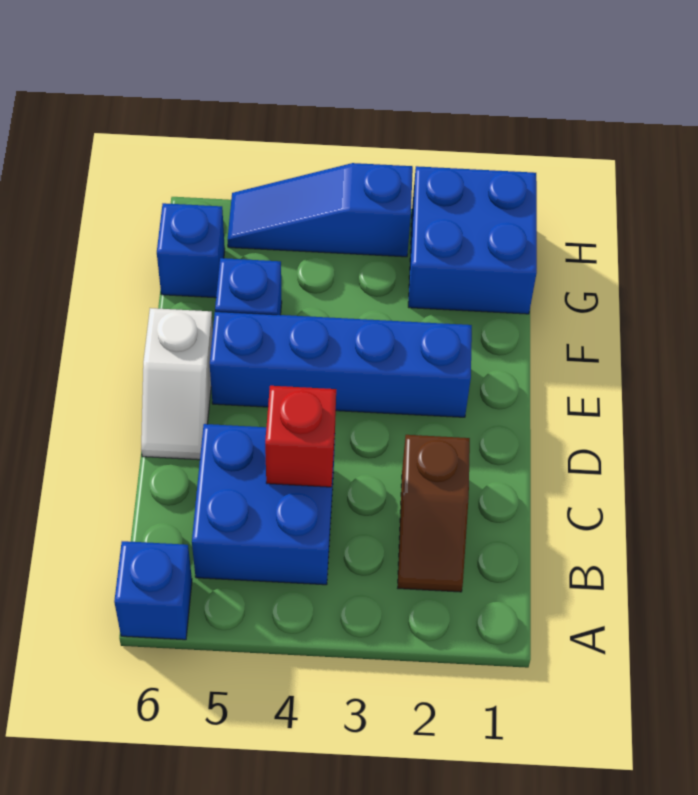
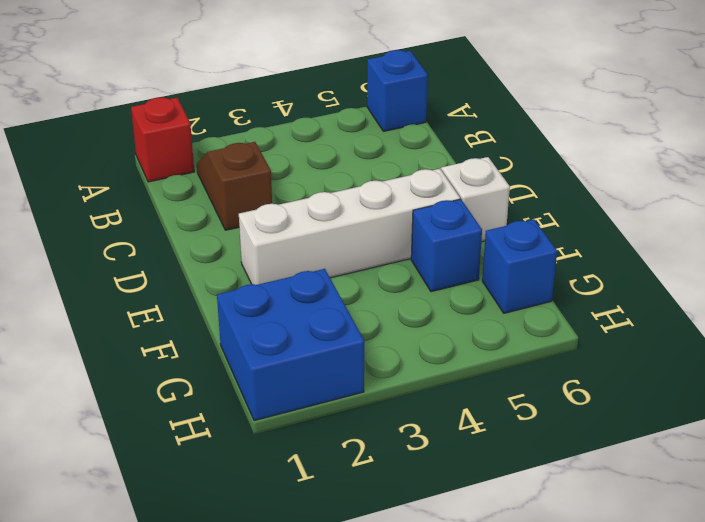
blue 2x2 brick [192,424,335,585] -> none
red 1x1 brick [265,386,336,487] -> red 1x1 brick moved to [131,97,194,182]
blue 1x4 brick [210,312,472,417] -> white 1x4 brick [239,168,460,285]
blue 1x3 slope [228,163,413,257] -> none

